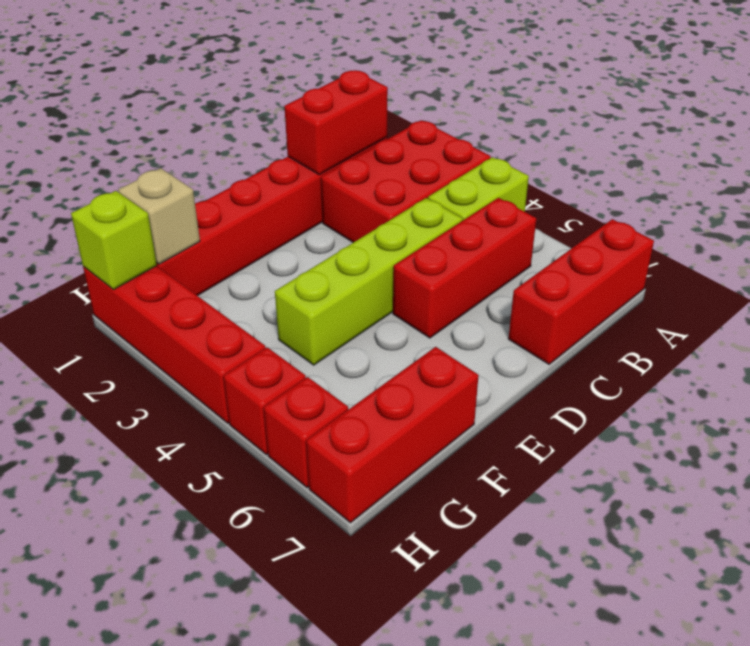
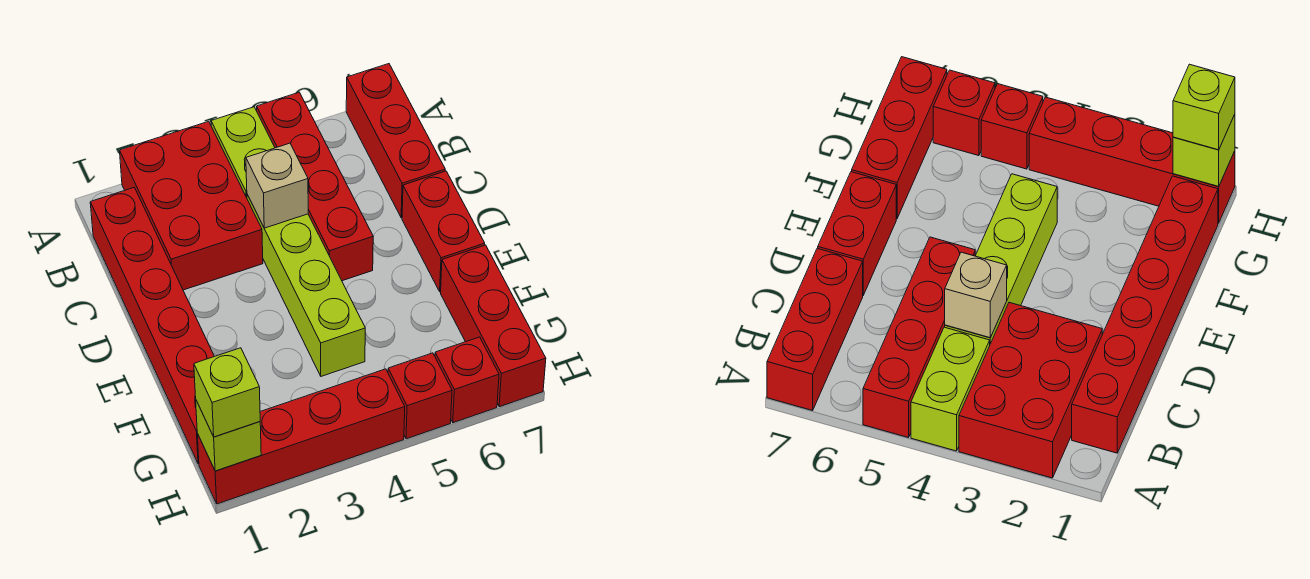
red 1x2 brick [284,70,388,175] -> red 1x2 brick moved to [402,171,485,292]
red 1x3 brick [393,198,536,338] -> red 1x4 brick [257,92,373,281]
tan 1x1 brick [118,168,200,264] -> tan 1x1 brick moved to [246,143,308,228]
none -> lime 1x1 brick [194,348,260,437]

